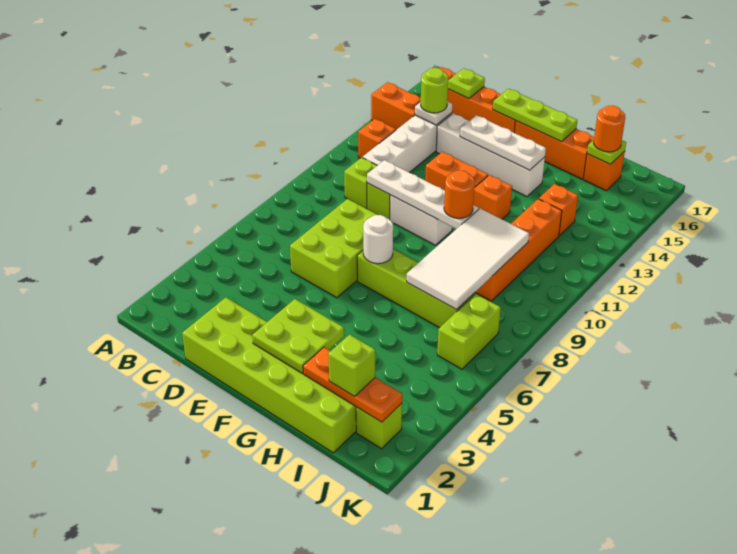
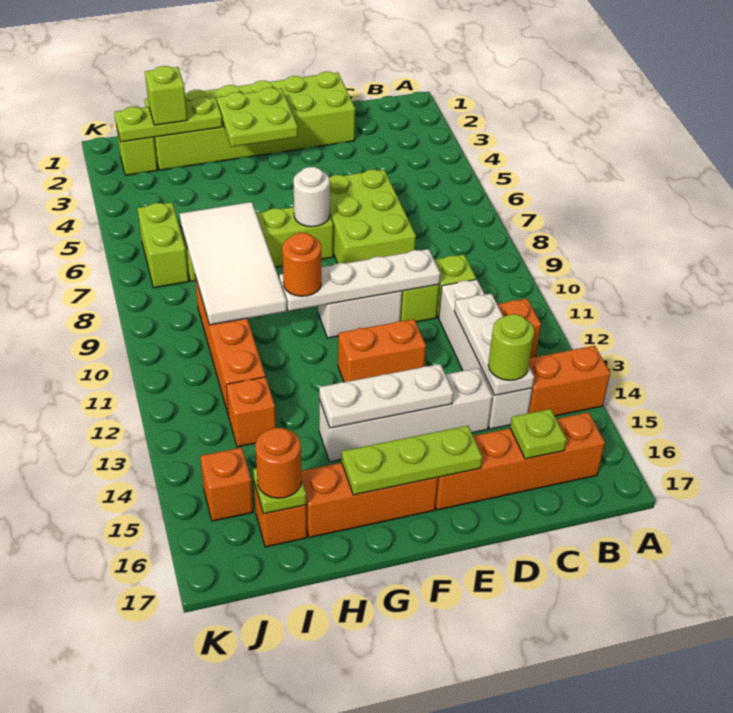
white 1x1 plate [415,101,452,125] -> white 1x3 plate [454,294,534,395]
orange 1x1 brick [473,175,512,219] -> orange 1x1 brick moved to [200,448,253,521]
orange 1x3 plate [303,347,402,422] -> lime 1x3 plate [114,97,222,142]

